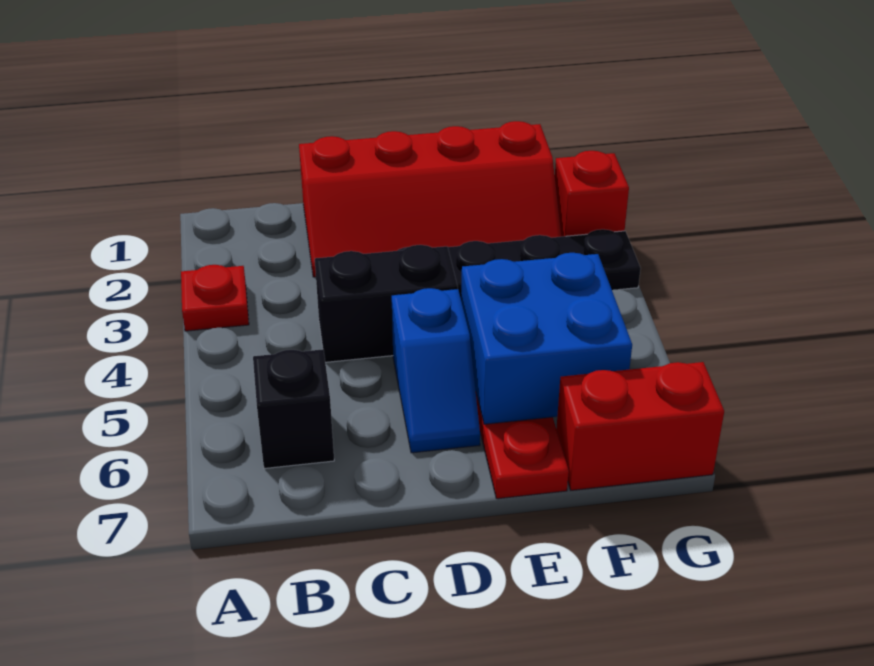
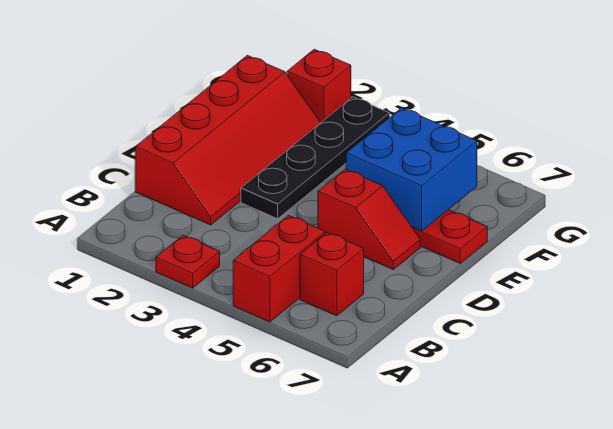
black 1x1 brick [253,349,334,469] -> red 1x1 brick [300,232,364,316]
black 1x2 brick [315,245,458,362] -> none
blue 1x2 slope [392,288,480,453] -> red 1x2 slope [318,169,420,269]
red 1x2 brick [556,362,724,490] -> red 1x2 brick moved to [233,216,325,322]

